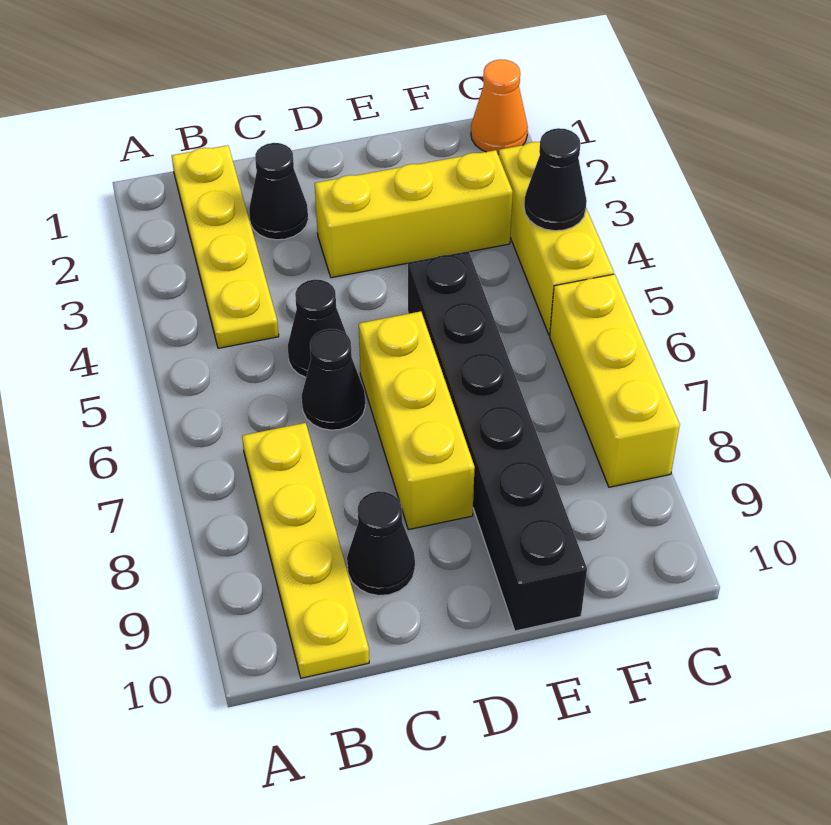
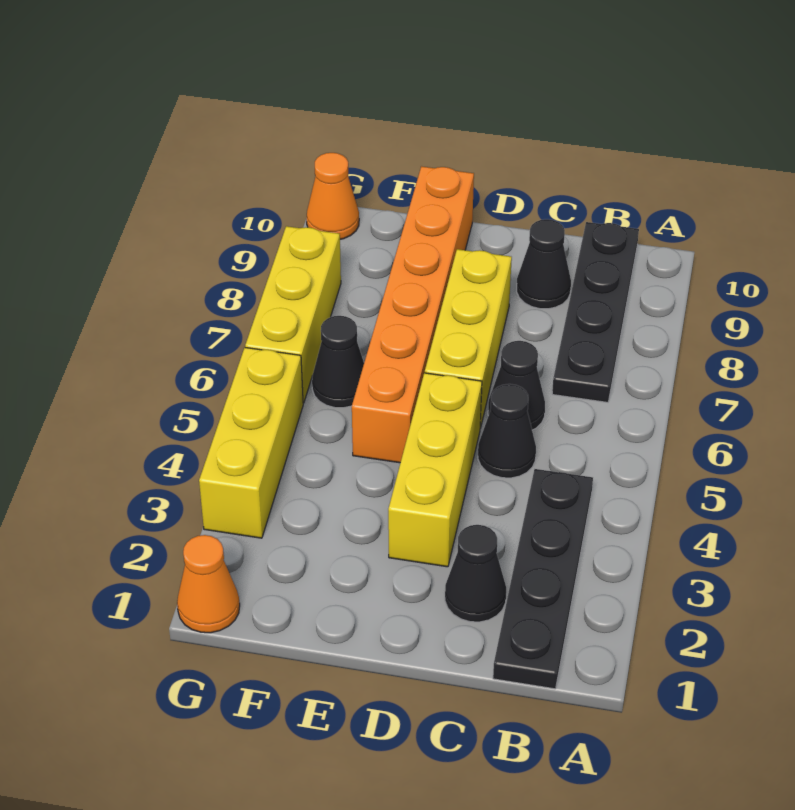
yellow 1x4 plate [172,145,279,348] -> black 1x4 plate [493,469,593,689]
yellow 1x4 plate [242,423,369,678] -> black 1x4 plate [552,222,639,402]
yellow 1x3 brick [315,150,513,278] -> yellow 1x3 brick turned to [388,373,482,567]
black 1x6 brick [408,251,587,631] -> orange 1x6 brick [352,166,474,463]
black 1x1 cone [524,128,587,231] -> black 1x1 cone moved to [312,316,364,408]
none -> orange 1x1 cone [307,153,359,239]

